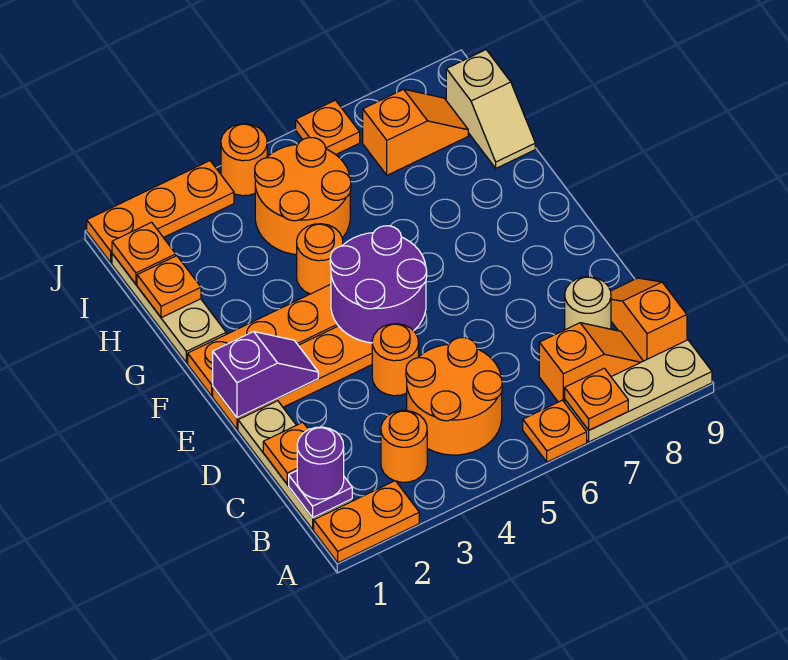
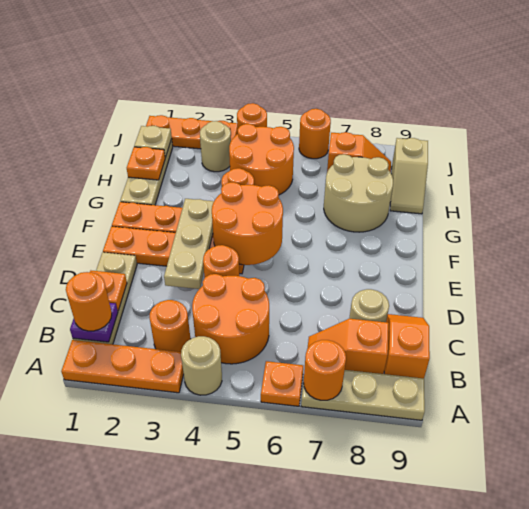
orange 1x2 plate [314,481,419,563] -> orange 1x3 plate [61,340,184,393]
none -> tan 1x1 round brick [181,336,222,395]
orange 1x1 plate [565,368,628,430] -> orange 1x1 round brick [304,340,346,400]
purple 1x1 round brick [297,427,344,499] -> orange 1x1 round brick [66,272,112,331]
orange 1x2 slope [539,323,643,402] -> orange 1x2 slope turned to [307,319,389,374]
none -> tan 1x3 plate [164,199,214,289]
purple 1x2 slope [213,332,318,418] -> none
purple 2x2 round brick [330,226,427,343] -> orange 2x2 round brick [212,182,283,265]
none -> tan 2x2 round brick [324,154,393,232]
orange 1x1 plate [112,222,176,284] -> tan 1x1 plate [134,126,172,158]
none -> tan 1x1 round brick [200,121,231,172]
orange 1x1 plate [296,100,360,155] -> orange 1x1 round brick [299,109,331,159]

